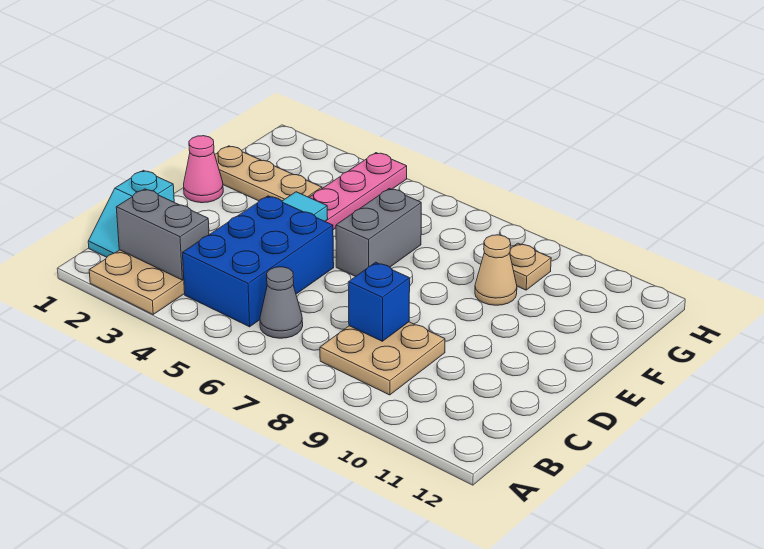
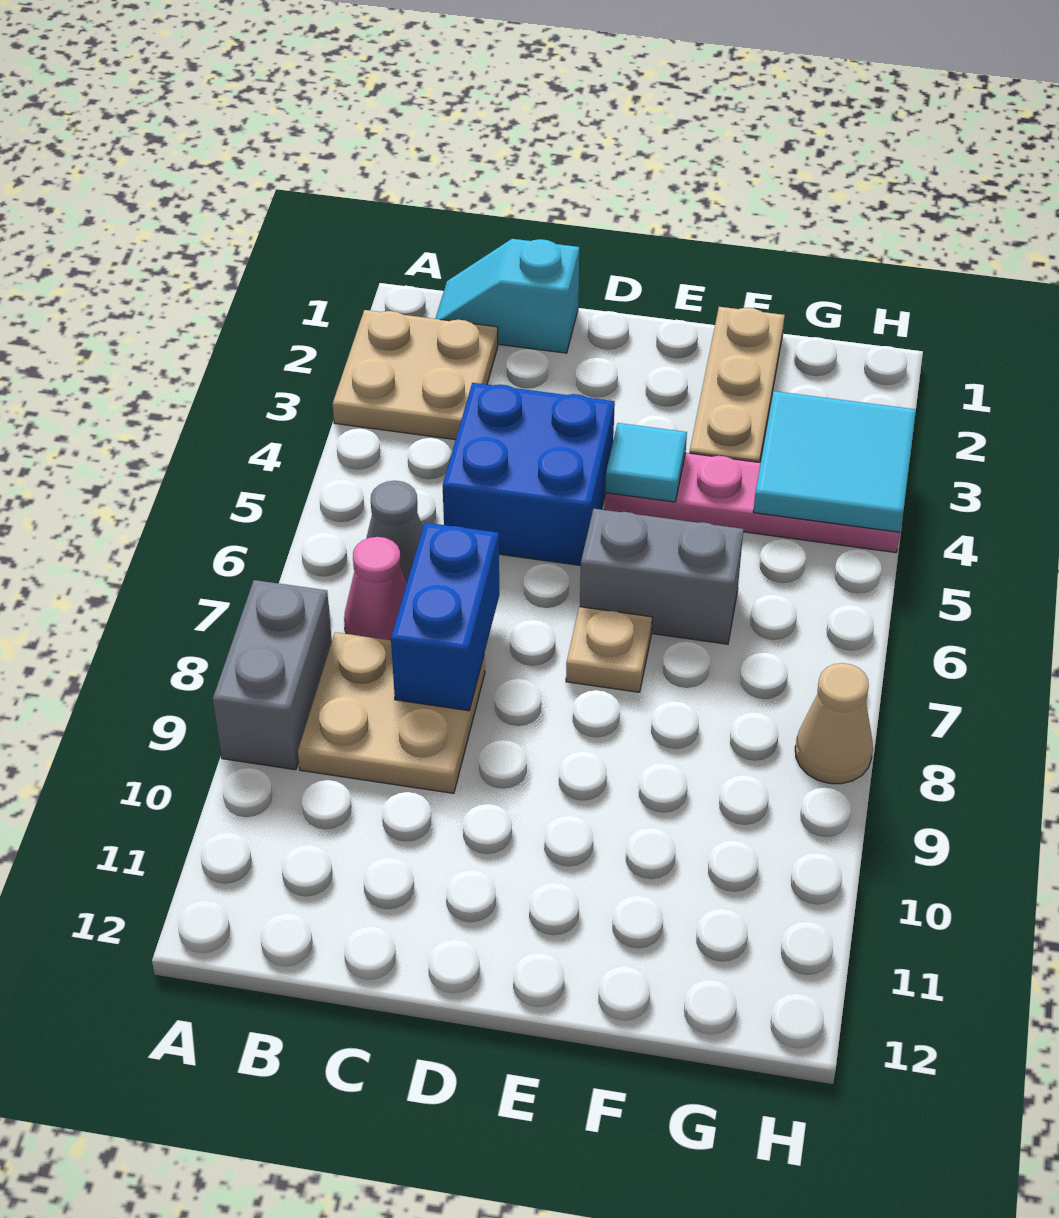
grey 1x2 brick [116,189,209,280] -> grey 1x2 brick moved to [213,580,332,770]
blue 2x3 brick [183,196,334,327] -> blue 2x2 brick [443,383,615,566]
blue 1x1 brick [348,262,410,341] -> blue 1x2 brick [391,523,499,711]
pink 1x1 cone [184,136,223,203] -> pink 1x1 cone moved to [344,537,407,640]
tan 1x1 cone [475,235,517,305] -> tan 1x1 cone moved to [795,663,873,784]
none -> cyan 2x2 tile [753,391,916,532]
tan 1x1 plate [510,243,551,290] -> tan 1x1 plate moved to [566,607,652,692]

